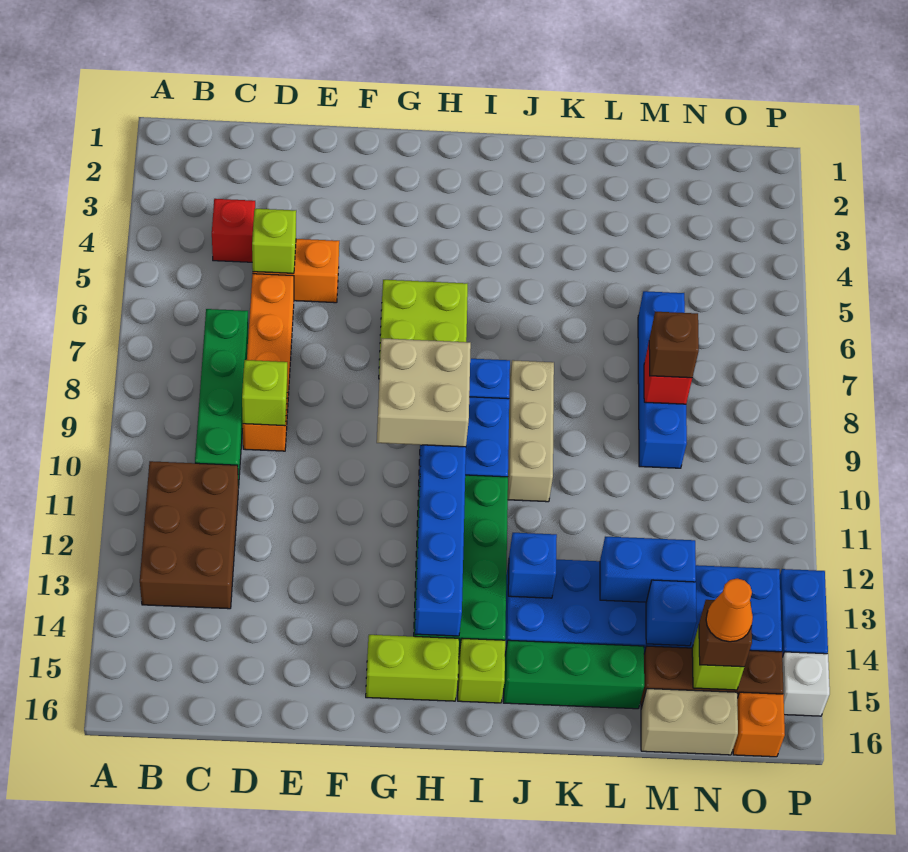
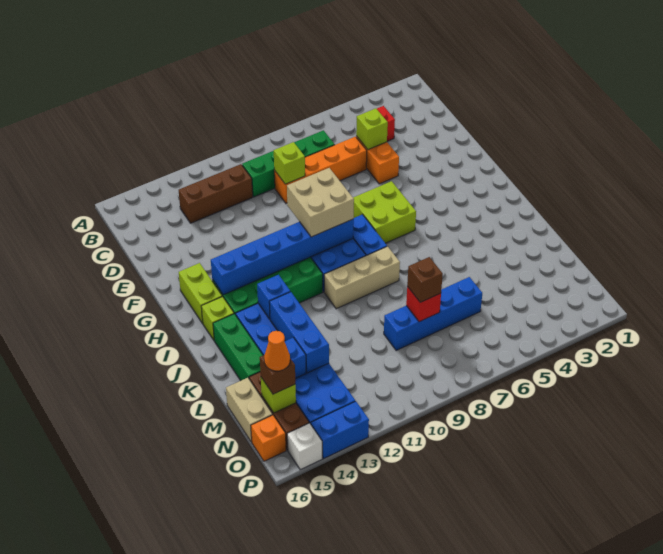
brown 2x3 brick [140,461,238,609] -> brown 1x3 brick [179,164,253,223]
blue 1x2 brick [600,537,696,602] -> blue 1x3 brick [269,292,329,373]

